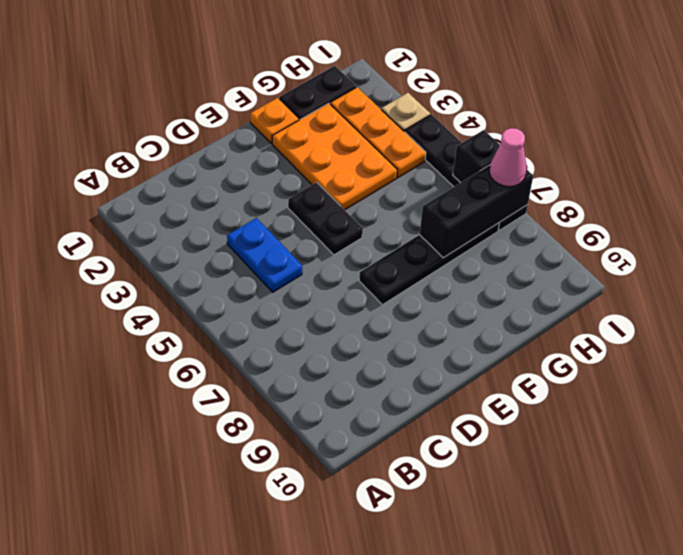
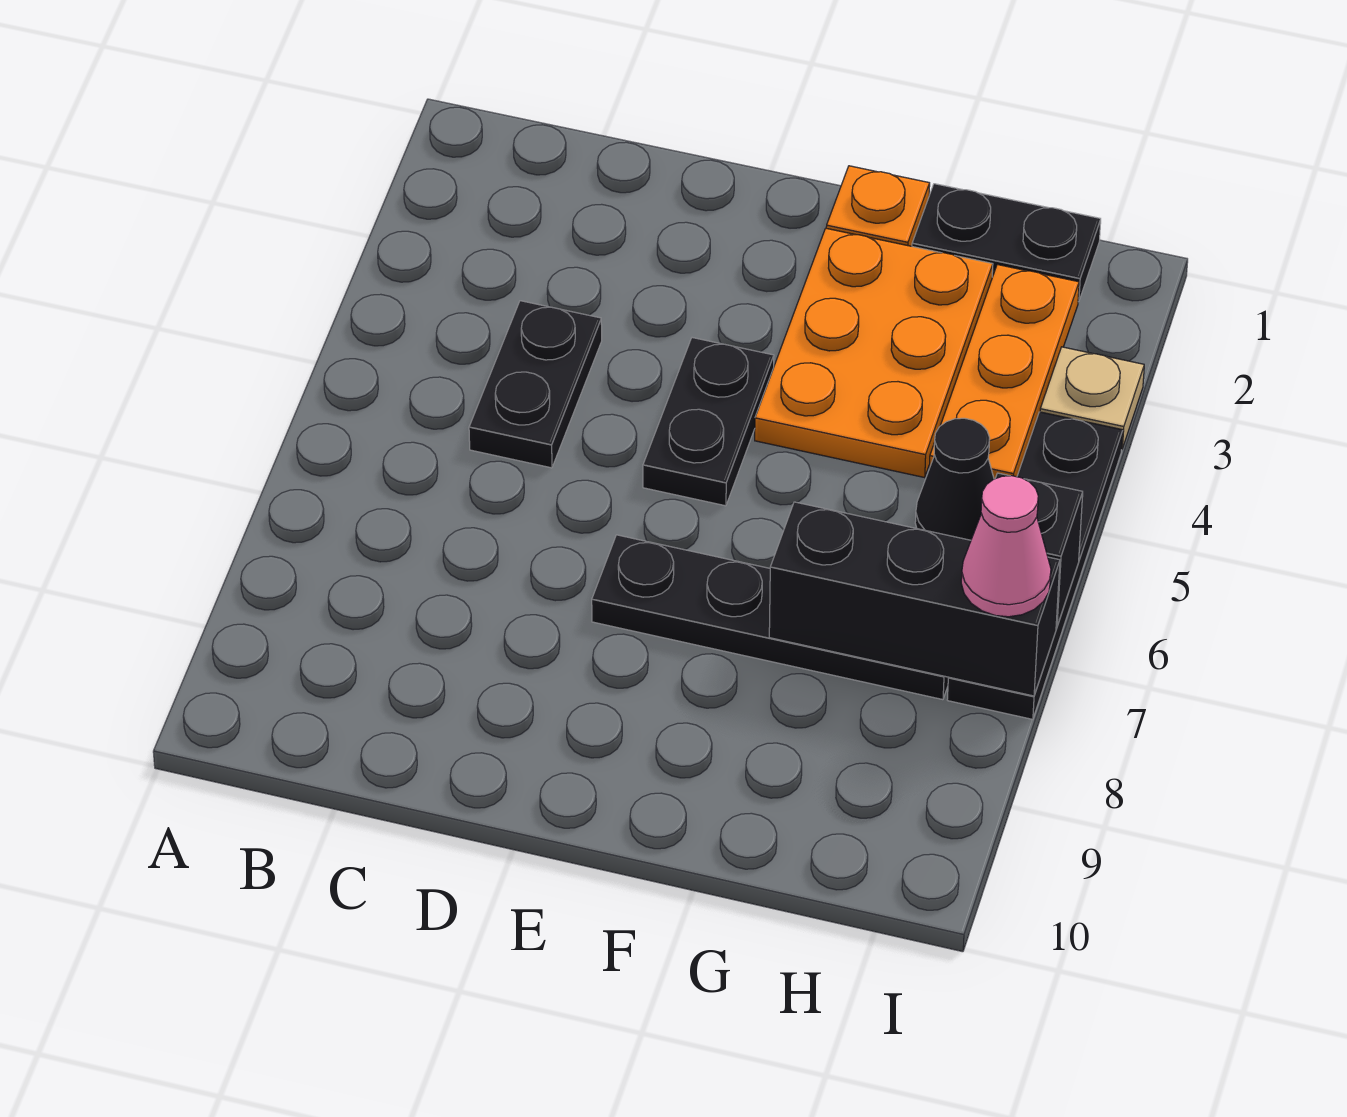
blue 1x2 plate [227,218,302,292] -> black 1x2 plate [469,301,602,468]
none -> black 1x1 cone [915,418,994,540]

